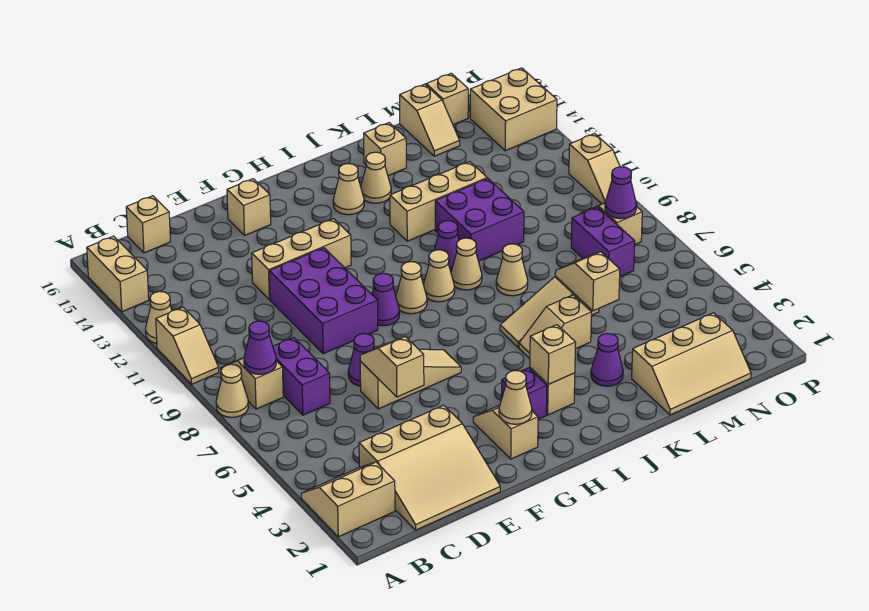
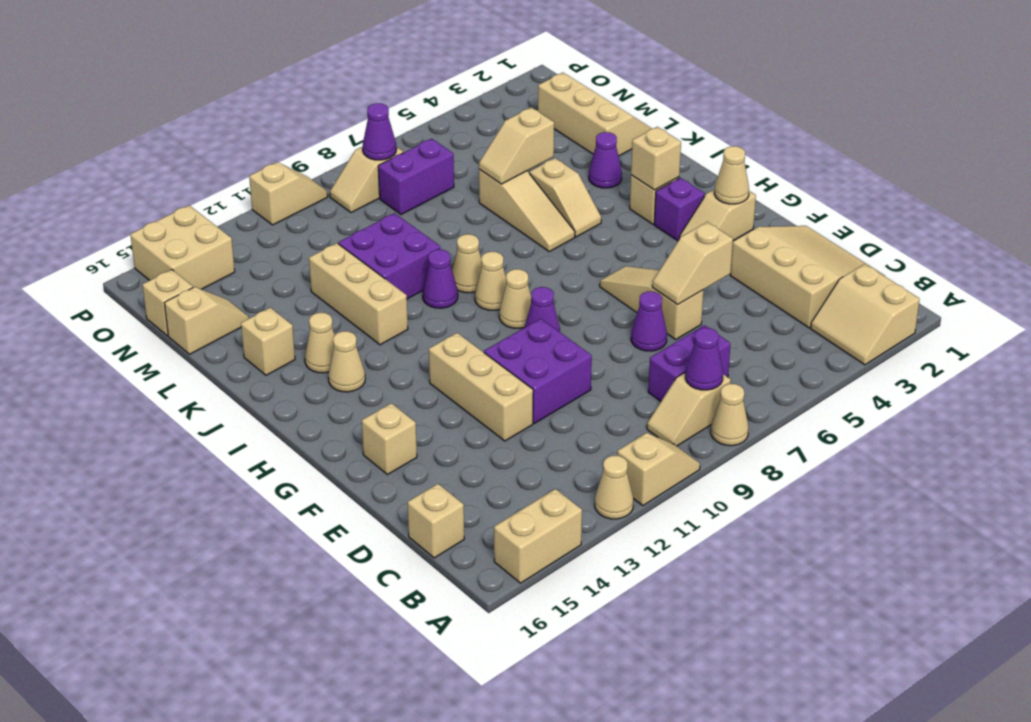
purple 2x3 brick [269,248,378,354] -> purple 2x2 brick [484,319,592,423]
tan 1x1 cone [496,244,528,296] -> none

